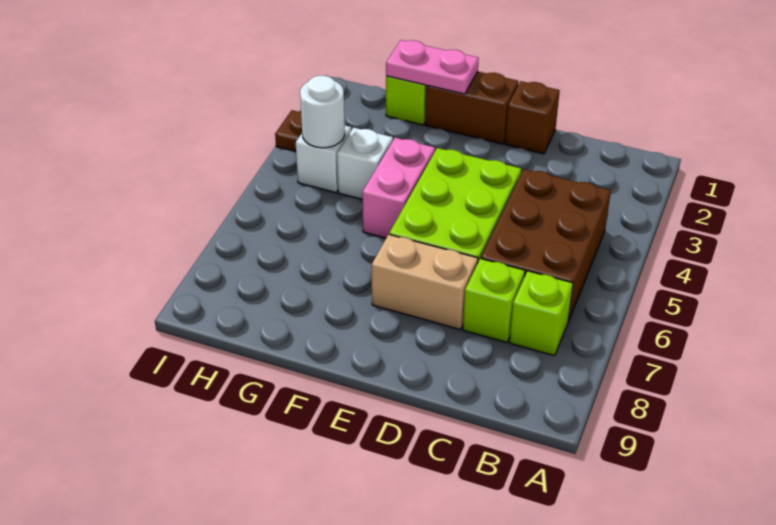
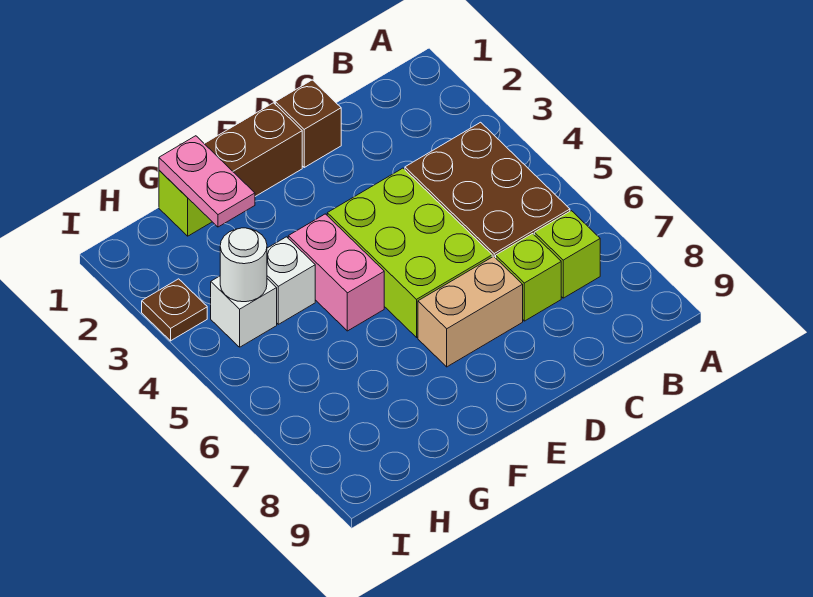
pink 1x2 plate [386,40,479,94] -> pink 1x2 plate turned to [159,136,255,227]

